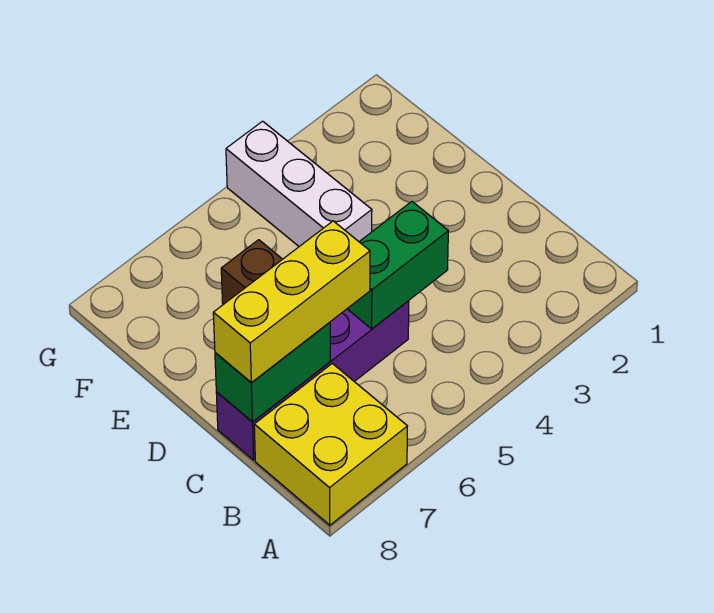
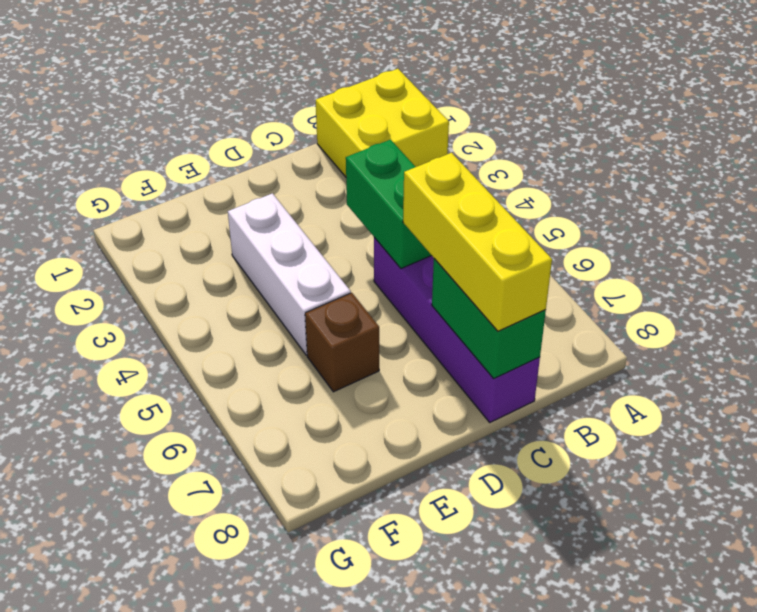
yellow 2x2 brick [254,363,407,525] -> yellow 2x2 brick moved to [316,69,449,177]
white 1x3 brick [226,121,372,246] -> white 1x3 brick turned to [228,193,351,355]

